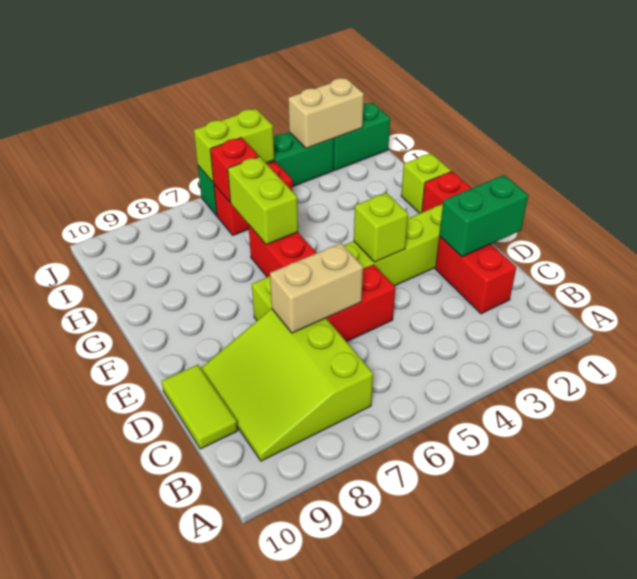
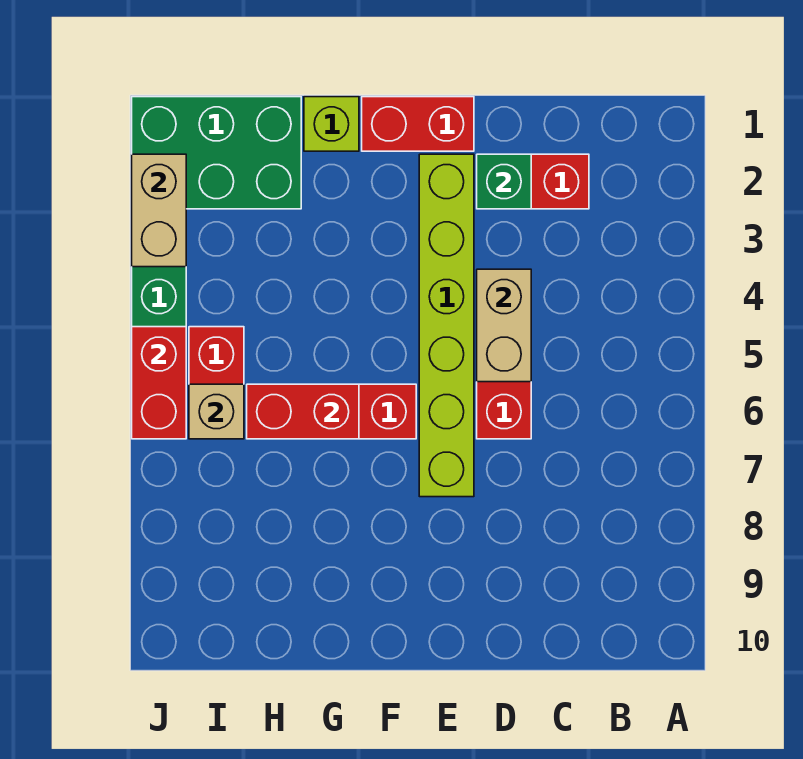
lime 3x3 slope [201,309,373,461] -> none
lime 1x2 tile [162,365,238,449] -> none
green 1x2 brick [439,175,528,257] -> green 1x1 brick [477,154,531,209]
tan 1x2 brick [270,243,363,333] -> tan 1x2 brick moved to [477,269,531,382]
lime 1x1 brick [354,193,408,262] -> none
lime 1x2 brick [228,157,298,245] -> red 1x2 brick [247,384,359,439]
red 1x1 brick [210,138,259,202] -> tan 1x1 brick [189,384,244,439]
green 1x2 brick [333,103,390,170] -> green 2x3 brick [132,97,301,209]
lime 1x2 brick [194,109,274,182] -> red 1x2 brick [132,327,186,439]

